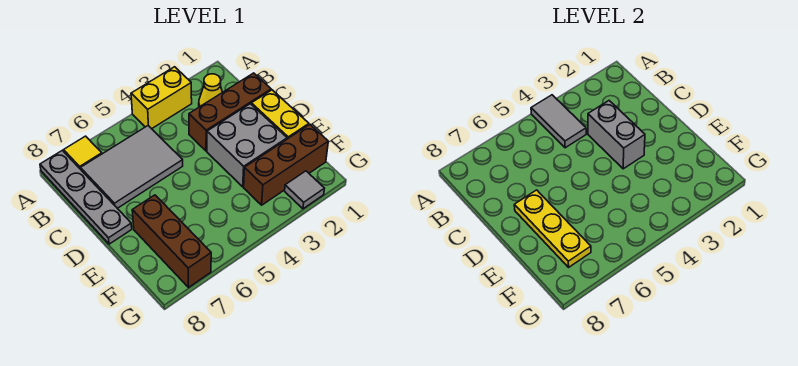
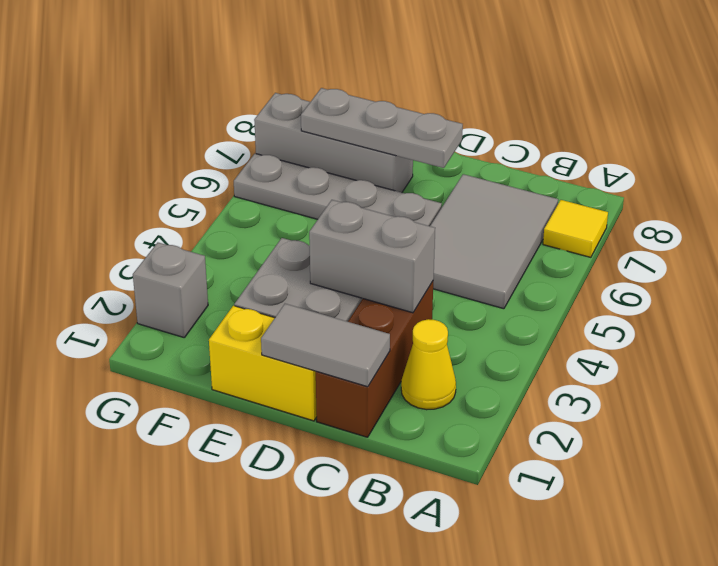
yellow 1x2 brick [131,67,192,129] -> none
grey 1x2 tile [531,95,586,148] -> grey 1x2 tile moved to [261,304,390,387]
grey 1x4 plate [40,150,132,244] -> grey 1x4 plate moved to [234,154,442,226]
yellow 1x3 plate [514,190,591,267] -> grey 1x3 plate [301,88,463,168]
brown 1x3 brick [132,195,211,287] -> grey 1x3 brick [254,93,413,192]
brown 1x3 brick [244,125,328,205] -> none
grey 1x1 tile [285,171,324,209] -> grey 1x1 brick [133,243,208,337]

